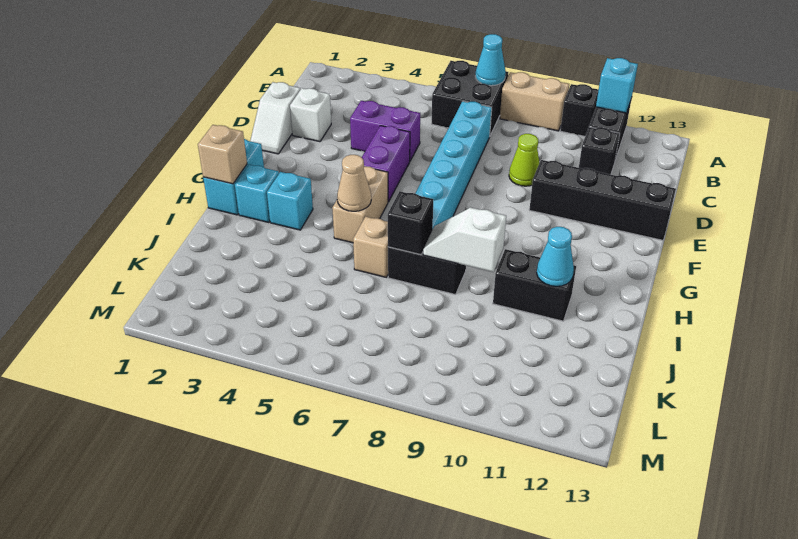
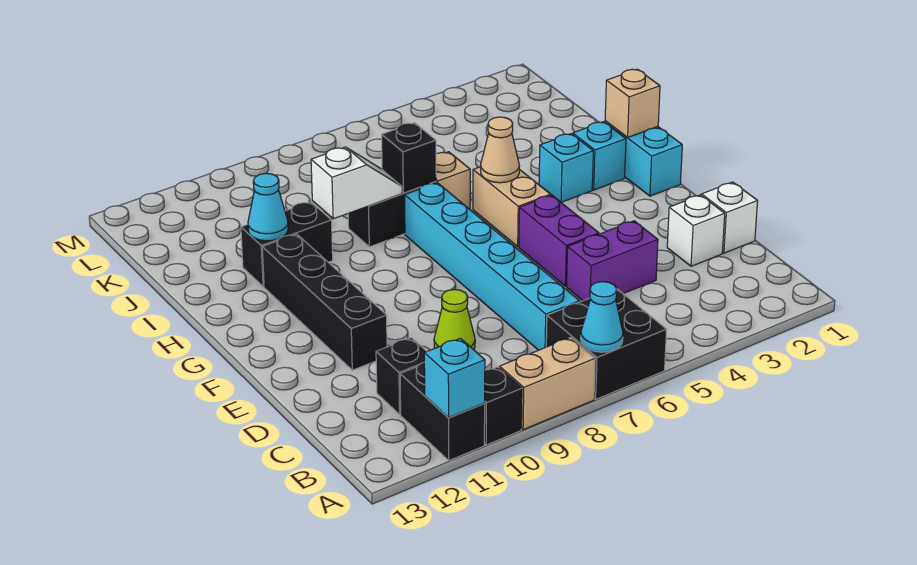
black 1x4 brick [529,160,676,240] -> black 1x4 brick turned to [262,234,387,370]

